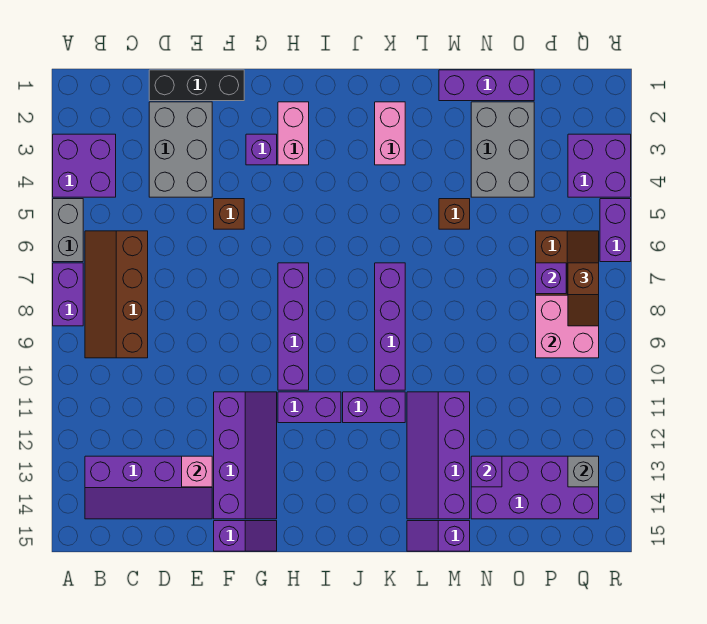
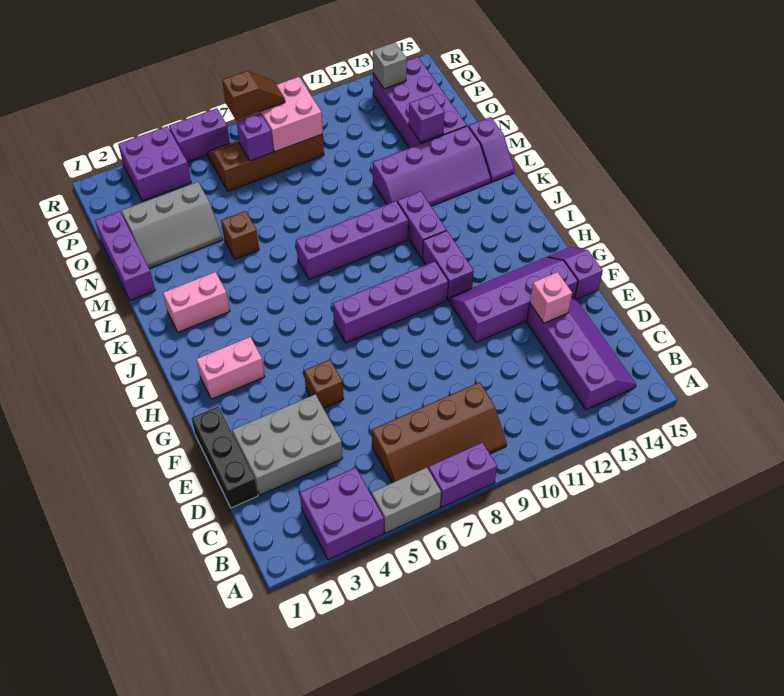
purple 1x1 brick [246,134,277,165] -> none
grey 2x3 brick [471,102,534,197] -> grey 2x3 slope [122,182,223,268]

